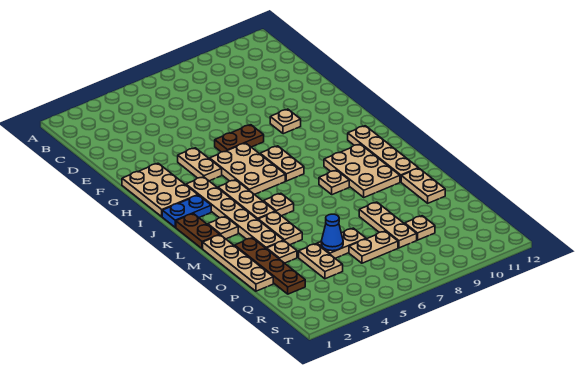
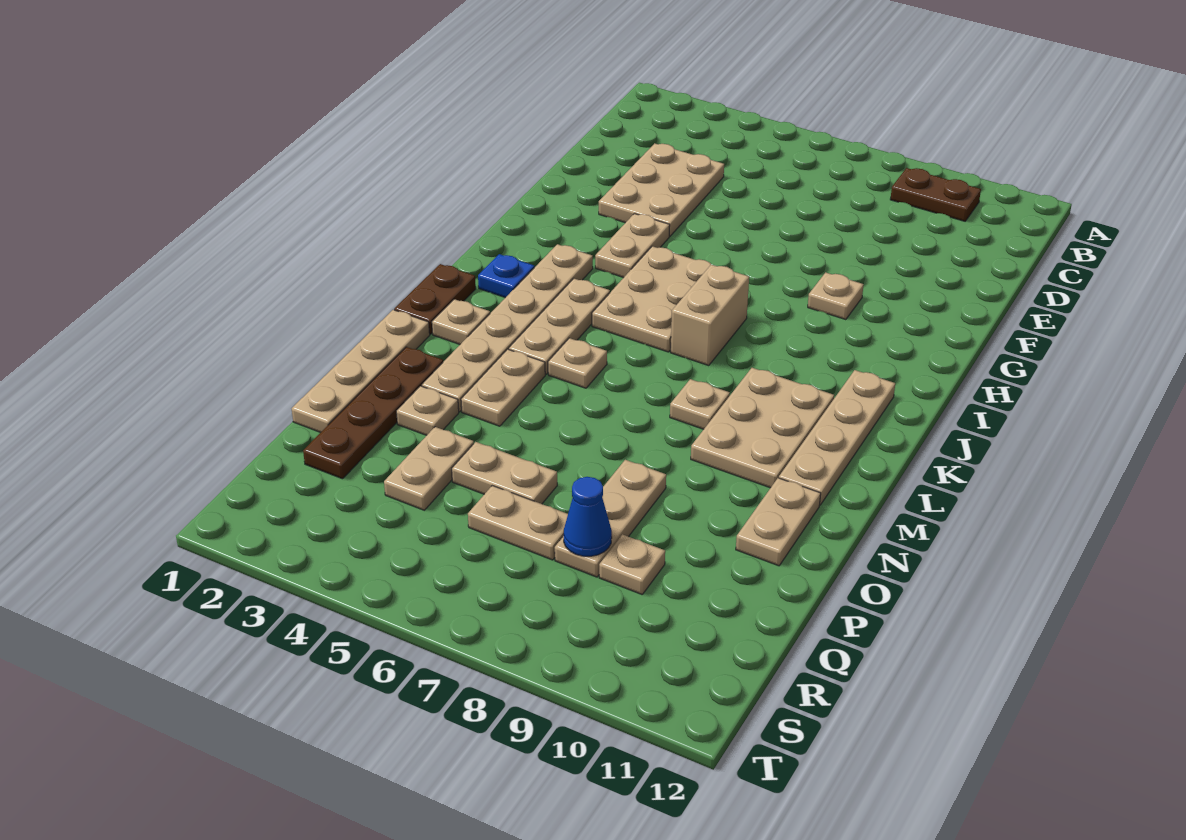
tan 2x3 plate [122,163,198,217] -> tan 2x3 plate moved to [599,143,724,236]
brown 1x2 plate [215,125,264,152] -> brown 1x2 plate moved to [890,168,981,221]
tan 1x2 plate [260,146,304,181] -> tan 1x2 brick [671,265,749,366]
blue 1x2 plate [162,195,211,227] -> blue 1x1 plate [478,254,534,298]
blue 1x1 cone [321,214,343,251] -> blue 1x1 cone moved to [564,477,612,556]

